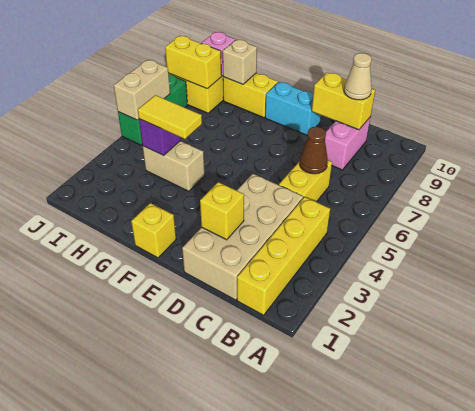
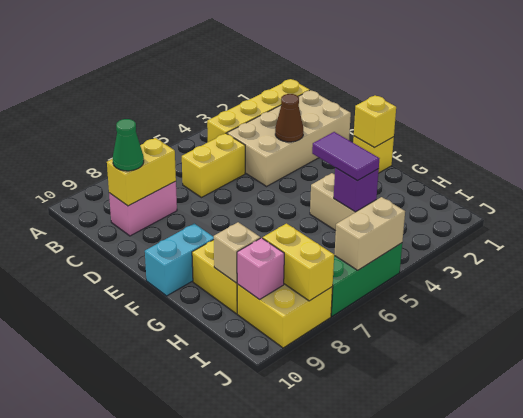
brown 1x1 cone [299,127,328,174] -> brown 1x1 cone moved to [275,94,303,142]
yellow 1x2 brick [312,72,375,130] -> yellow 1x2 brick turned to [107,138,176,206]
tan 1x1 cone [344,53,372,100] -> green 1x1 cone [113,119,144,171]
yellow 1x1 brick [200,182,244,240] -> yellow 1x1 brick moved to [354,95,396,148]
cyan 1x2 brick [265,82,321,135] -> cyan 1x2 brick turned to [145,224,214,296]
yellow 1x2 tile [138,95,202,139] -> purple 1x2 tile [312,132,380,181]

